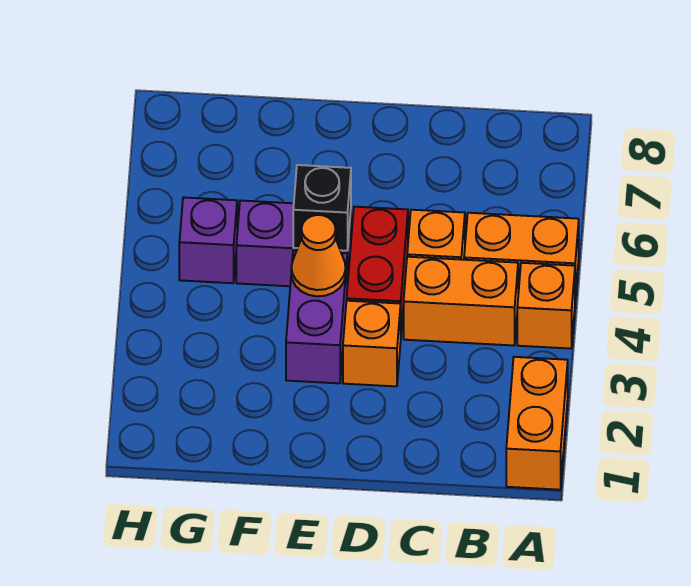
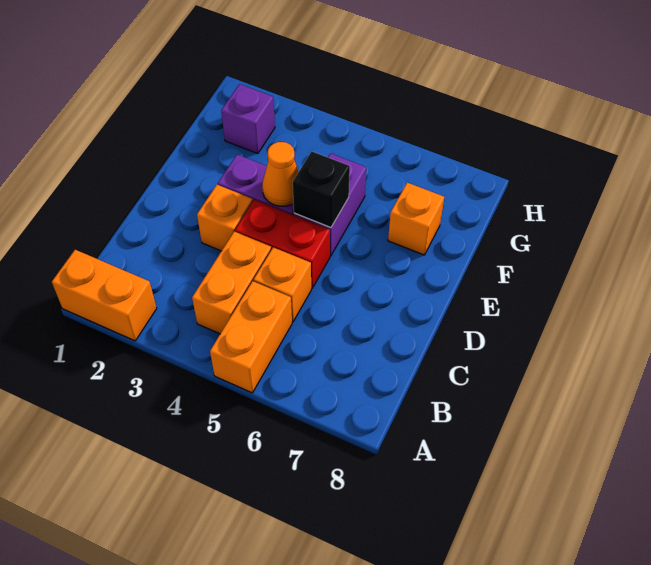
orange 1x1 brick [517,263,575,349] -> orange 1x1 brick moved to [388,183,444,255]
purple 1x1 brick [179,197,237,283] -> purple 1x1 brick moved to [221,84,275,154]

